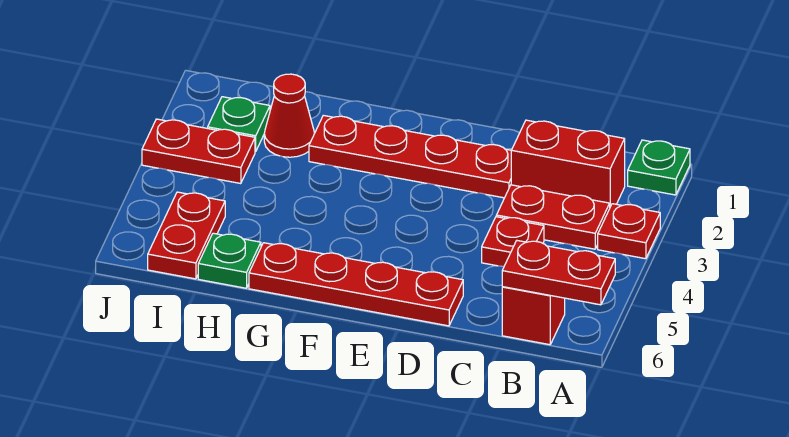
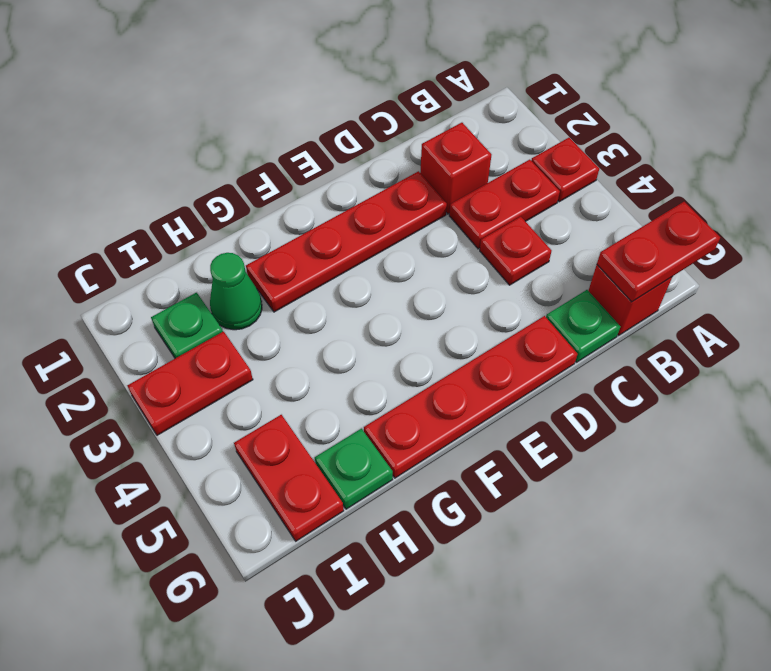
green 1x1 plate [628,140,690,195] -> green 1x1 plate moved to [546,290,621,362]
red 1x2 brick [511,120,625,206] -> red 1x1 brick [420,123,491,214]
red 1x1 cone [264,74,314,157] -> green 1x1 cone [210,253,262,330]

